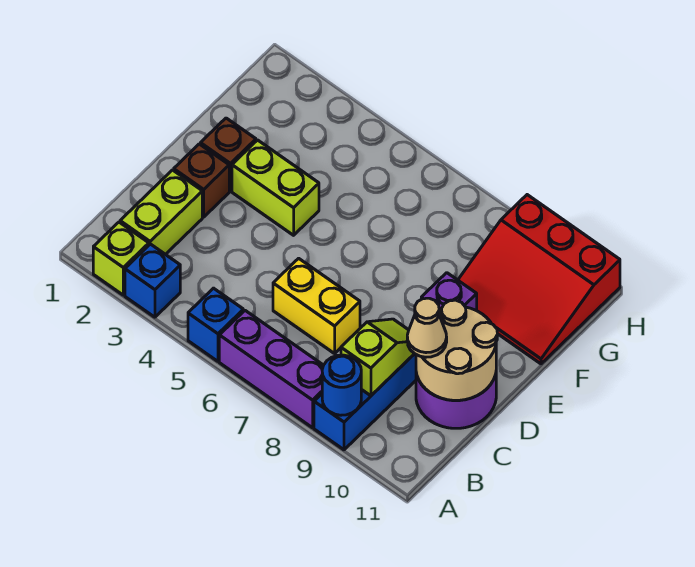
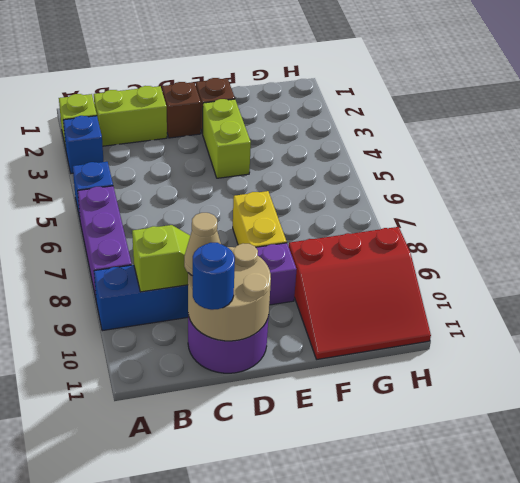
blue 1x1 round brick [322,355,361,415] -> blue 1x1 round brick moved to [193,243,235,310]
yellow 1x2 brick [273,258,360,354] -> yellow 1x2 brick moved to [233,191,287,247]
red 3x3 slope [458,195,620,364] -> red 3x3 slope turned to [289,227,431,359]

